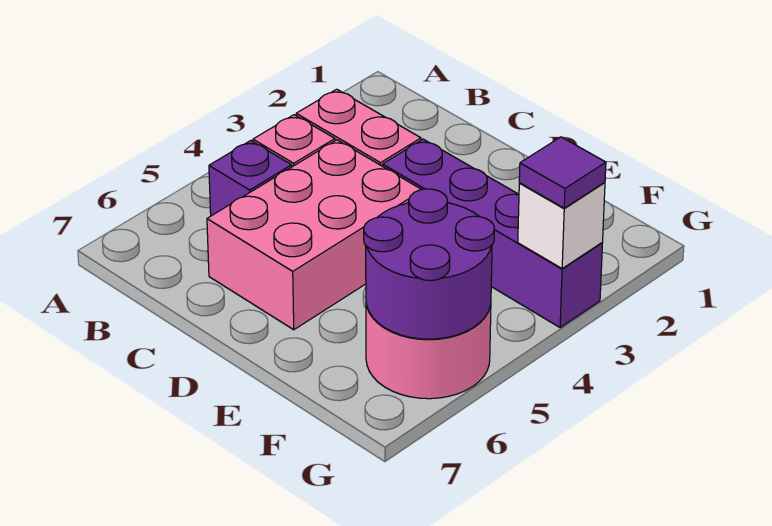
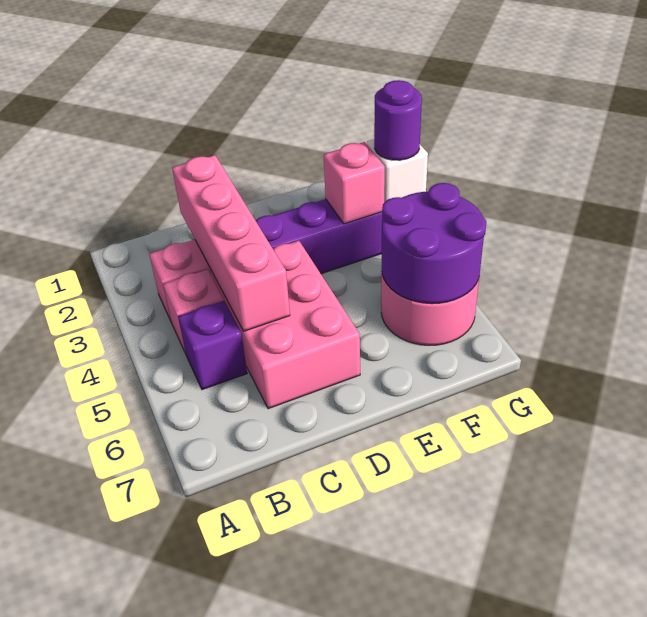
none -> pink 1x4 brick [172,155,290,331]
none -> pink 1x1 brick [324,142,385,224]
purple 1x1 tile [519,137,606,208] -> purple 1x1 round brick [374,80,422,160]

